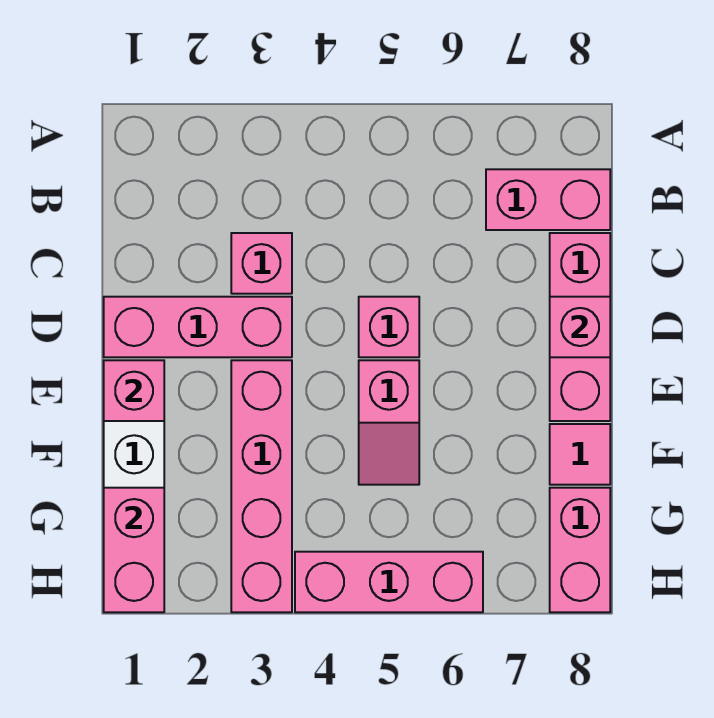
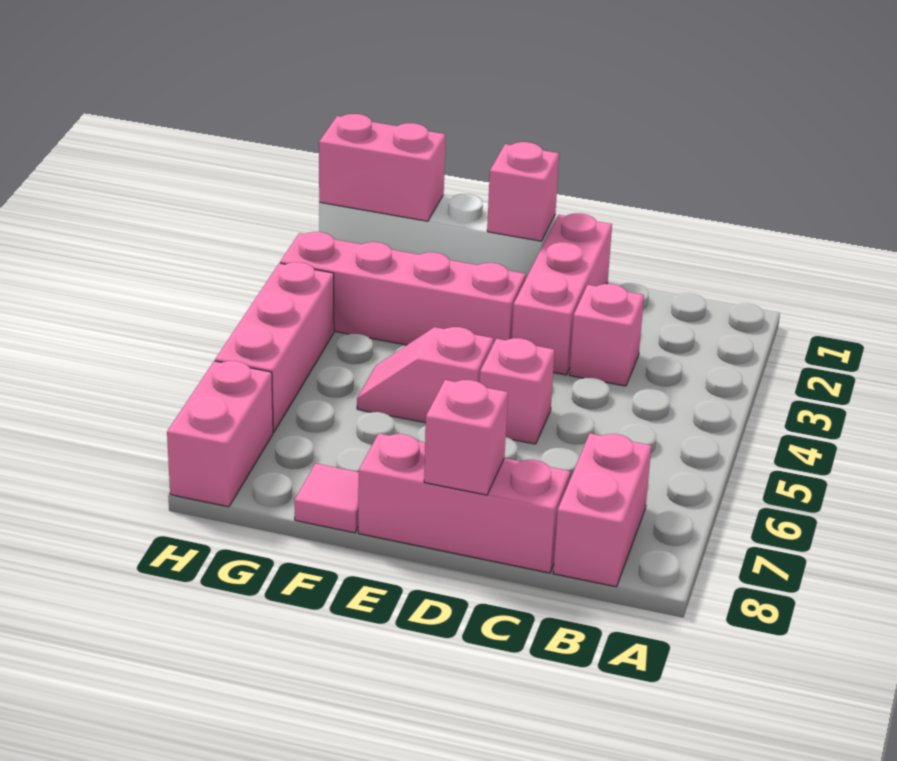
pink 1x2 brick [550,488,610,612] -> pink 1x2 brick turned to [167,361,273,507]

